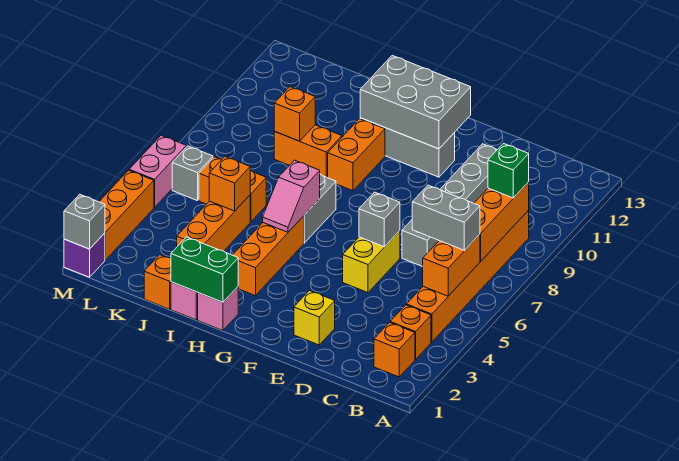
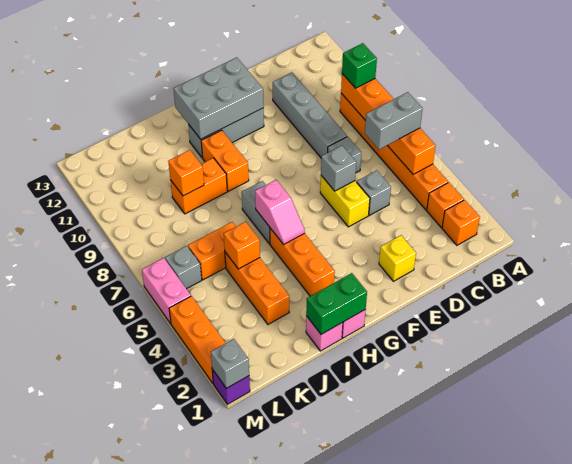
none -> grey 1x1 brick [357,170,391,215]
orange 1x1 brick [144,255,171,309] -> none

